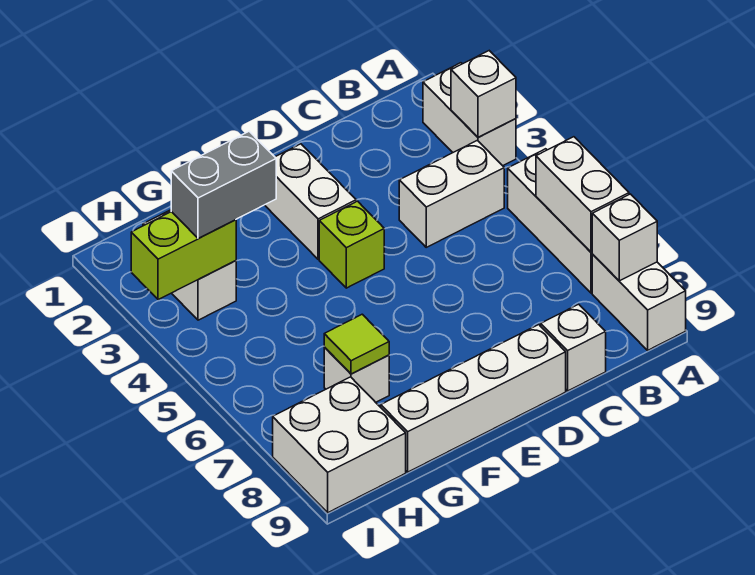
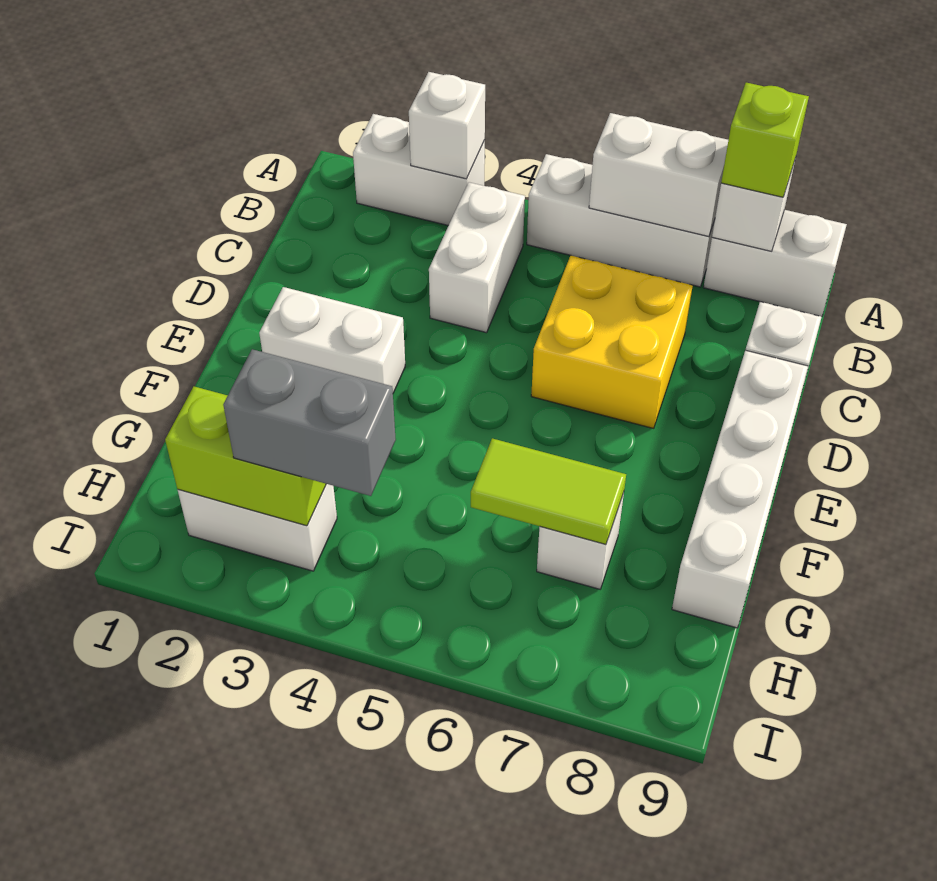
none -> yellow 2x2 brick [531,255,693,428]
lime 1x1 brick [319,201,384,288] -> lime 1x1 brick moved to [721,83,809,197]
grey 1x2 brick [171,131,276,238] -> grey 1x2 brick turned to [223,349,396,496]
lime 1x1 tile [324,314,389,374] -> lime 1x2 tile [471,438,626,544]
lime 1x2 brick [131,212,236,300] -> lime 1x2 brick turned to [165,387,326,526]
white 2x2 brick [273,377,406,513] -> none

